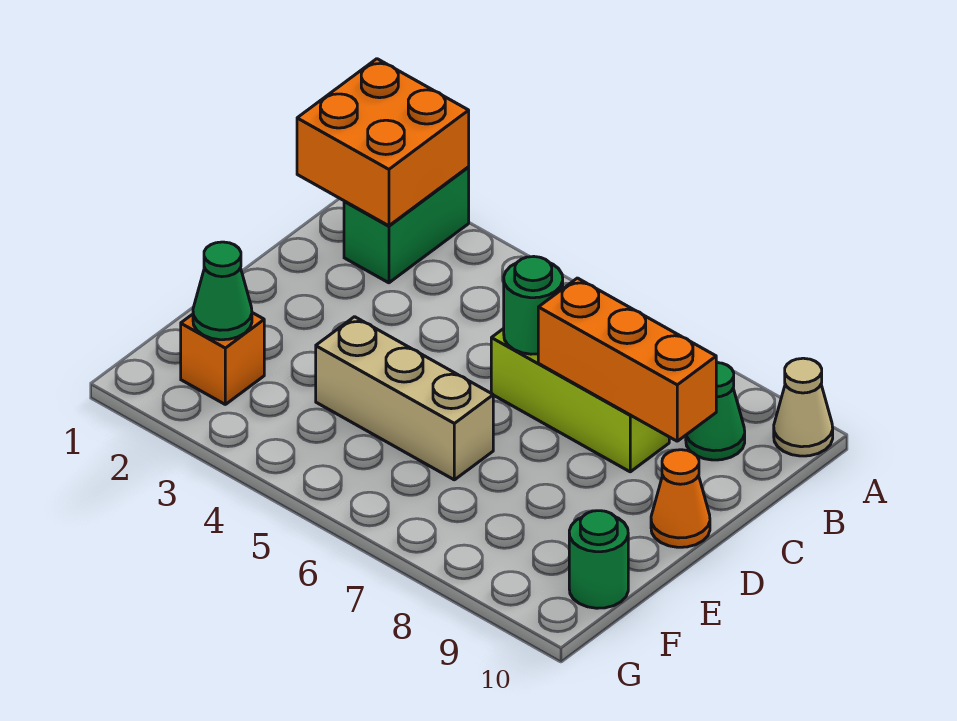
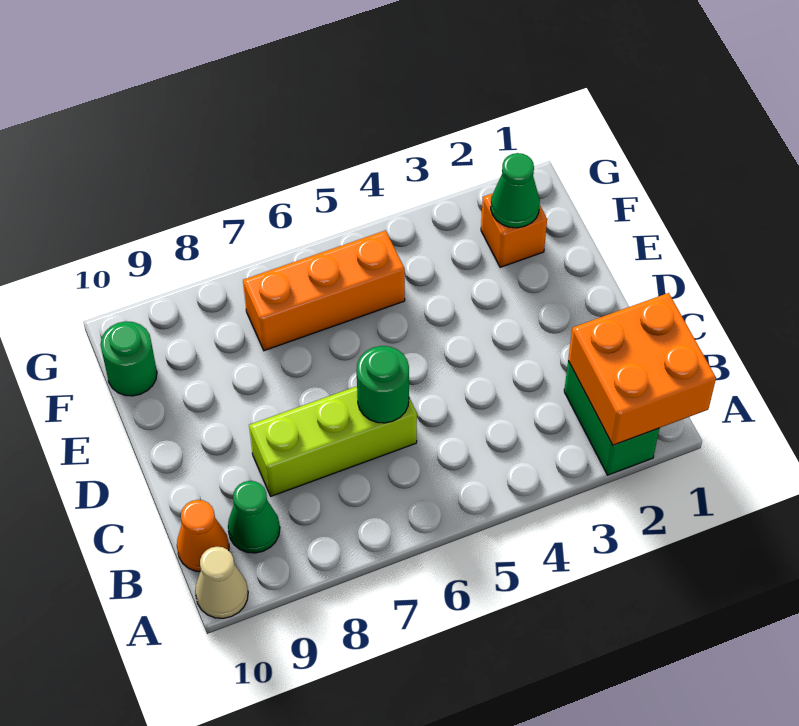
orange 1x3 brick [538,278,716,441] -> orange 1x3 brick moved to [243,230,405,351]
orange 1x1 cone [651,450,710,547] -> orange 1x1 cone moved to [177,500,229,572]
tan 1x3 brick [316,317,493,480] -> none

